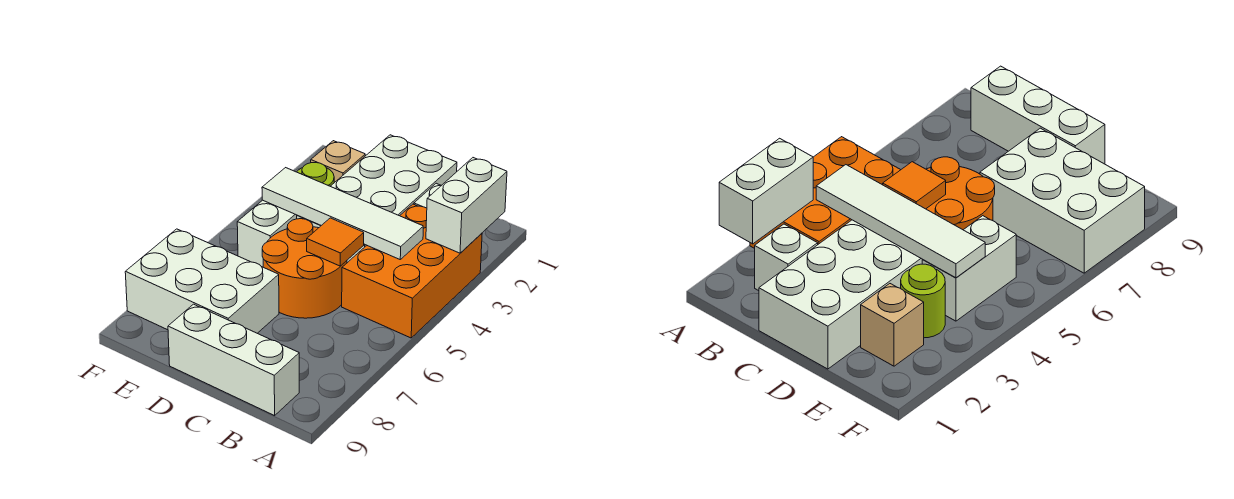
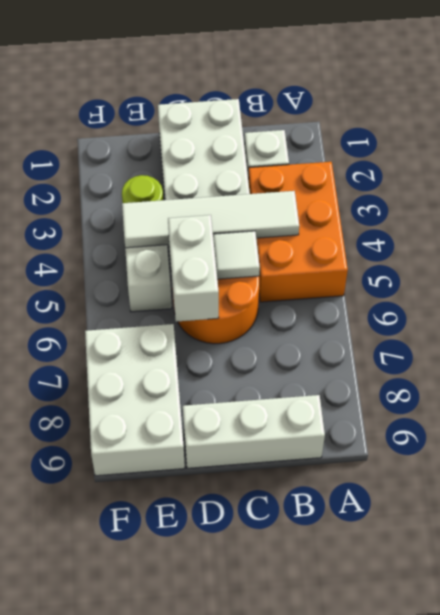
white 1x2 brick [426,158,507,253] -> white 1x2 brick moved to [168,215,219,322]
orange 1x1 tile [307,218,364,266] -> white 1x1 tile [213,231,260,279]
white 2x3 brick [125,229,279,333] -> white 2x3 brick turned to [85,324,185,476]
tan 1x1 brick [311,141,365,183] -> none

